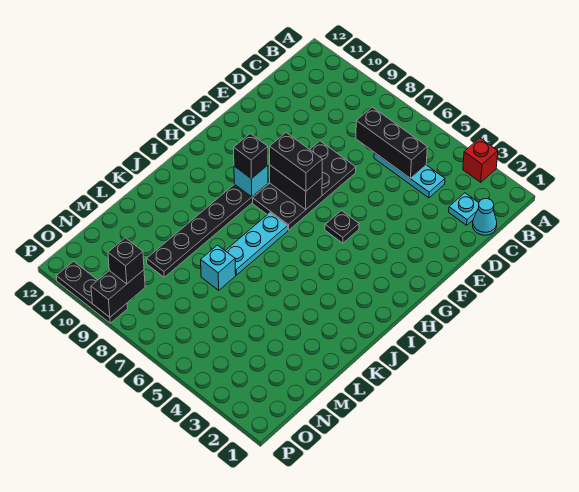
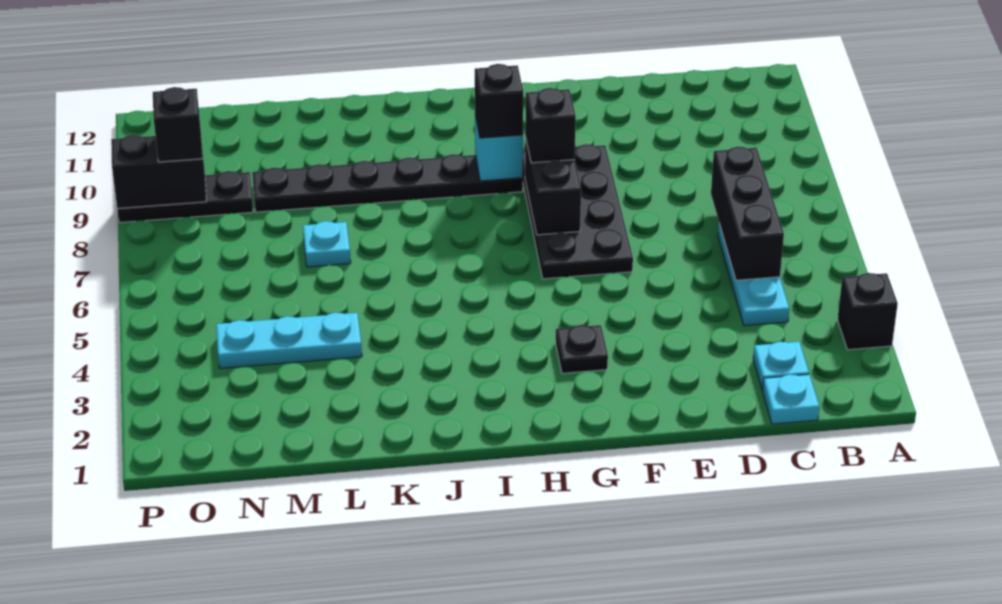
red 1x1 brick [463,138,498,182] -> black 1x1 brick [837,273,898,350]
cyan 1x1 cone [473,199,497,235] -> cyan 1x1 plate [763,374,819,424]
black 2x4 plate [253,141,356,230] -> black 2x4 plate turned to [523,144,633,279]
black 1x1 plate [325,211,359,243] -> black 1x1 plate moved to [556,325,608,373]
black 1x2 brick [270,133,322,191] -> black 1x1 brick [525,88,576,163]
cyan 1x3 plate [225,213,288,275] -> cyan 1x3 plate moved to [216,313,362,368]
cyan 1x1 brick [201,245,236,290] -> cyan 1x1 plate [303,221,351,267]
black 1x3 plate [56,261,128,323] -> black 1x3 plate turned to [117,171,253,223]

